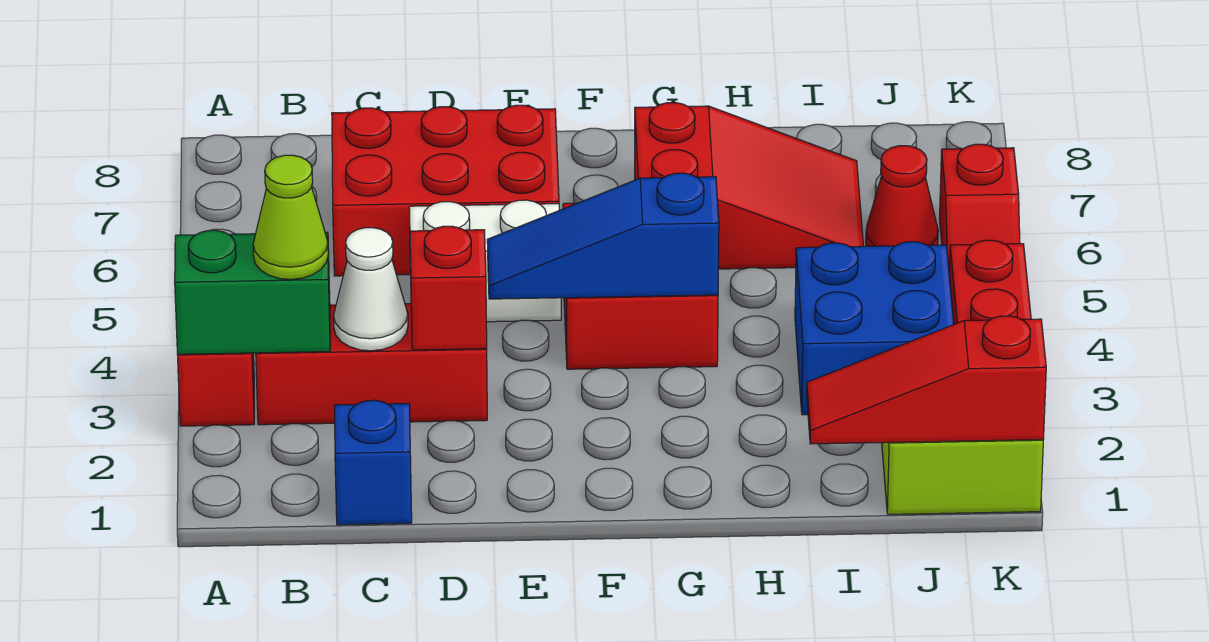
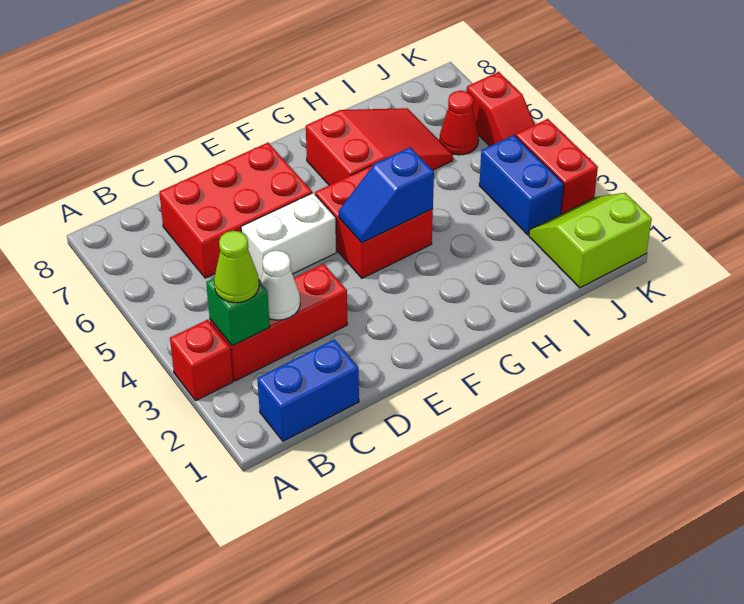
green 1x2 brick [175,230,330,354] -> green 1x1 brick [206,278,270,346]
blue 1x1 brick [335,400,412,525] -> blue 1x2 brick [257,339,359,441]
red 1x1 brick [410,226,487,350] -> none
blue 1x3 slope [487,173,719,299] -> blue 1x2 slope [339,147,434,243]
red 1x3 slope [807,316,1046,444] -> none
blue 2x2 brick [795,242,954,415] -> blue 1x2 brick [479,135,564,235]

